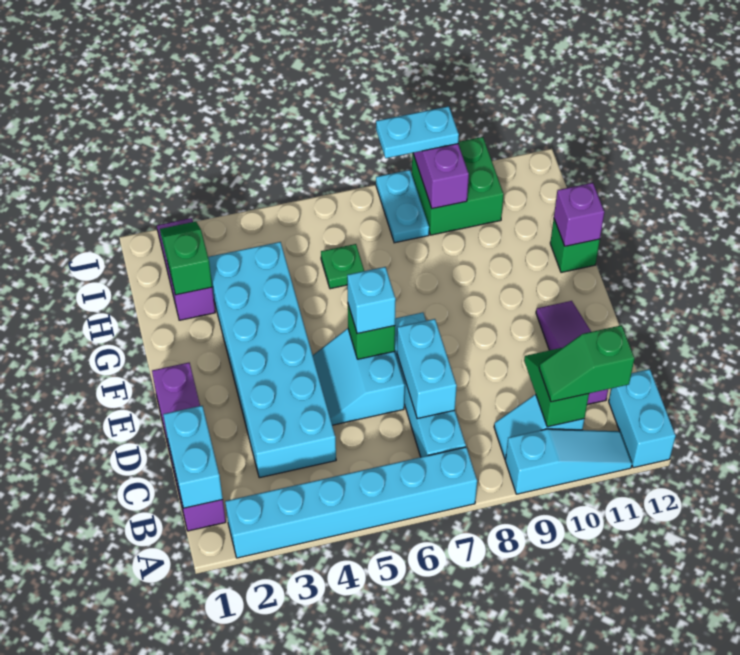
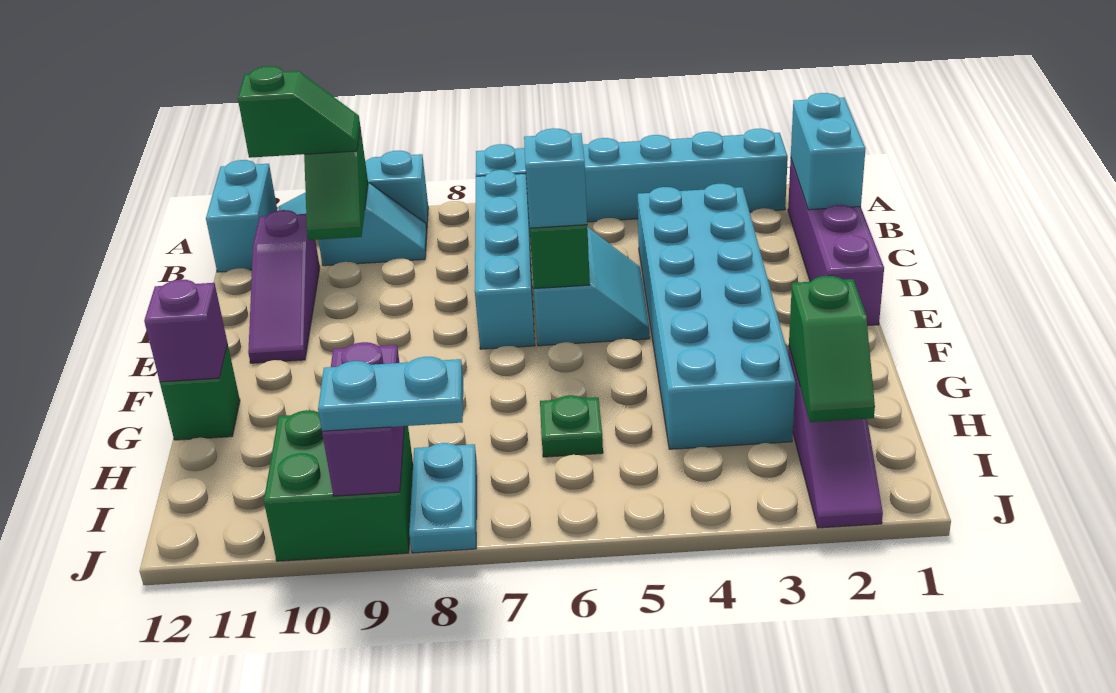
cyan 1x2 brick [397,319,457,419] -> none

